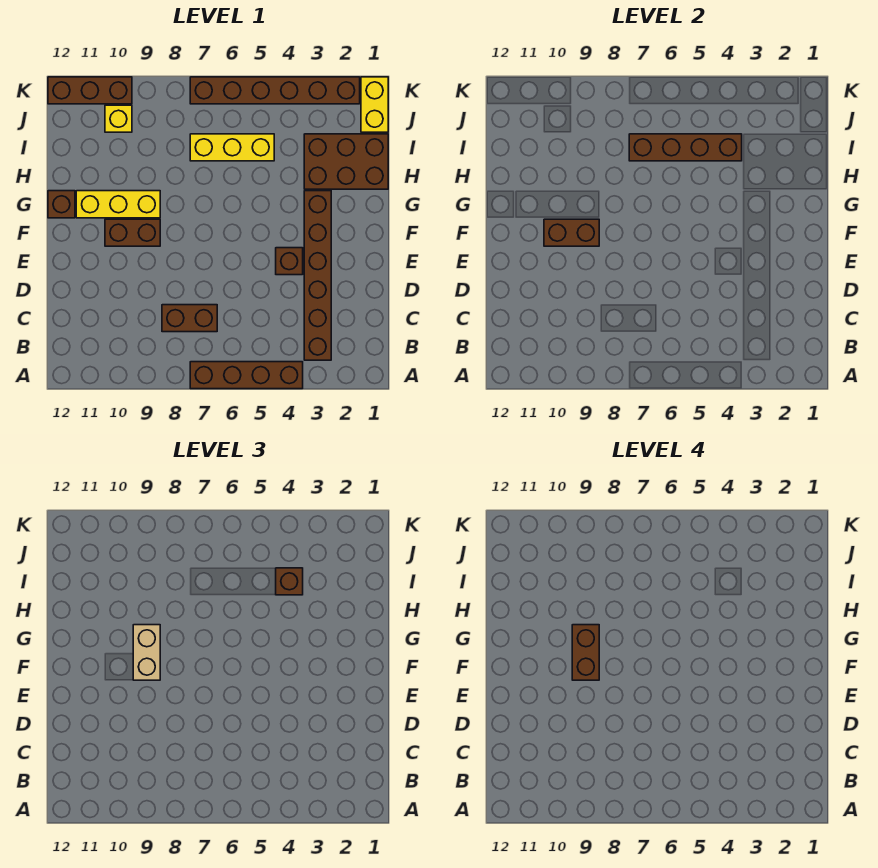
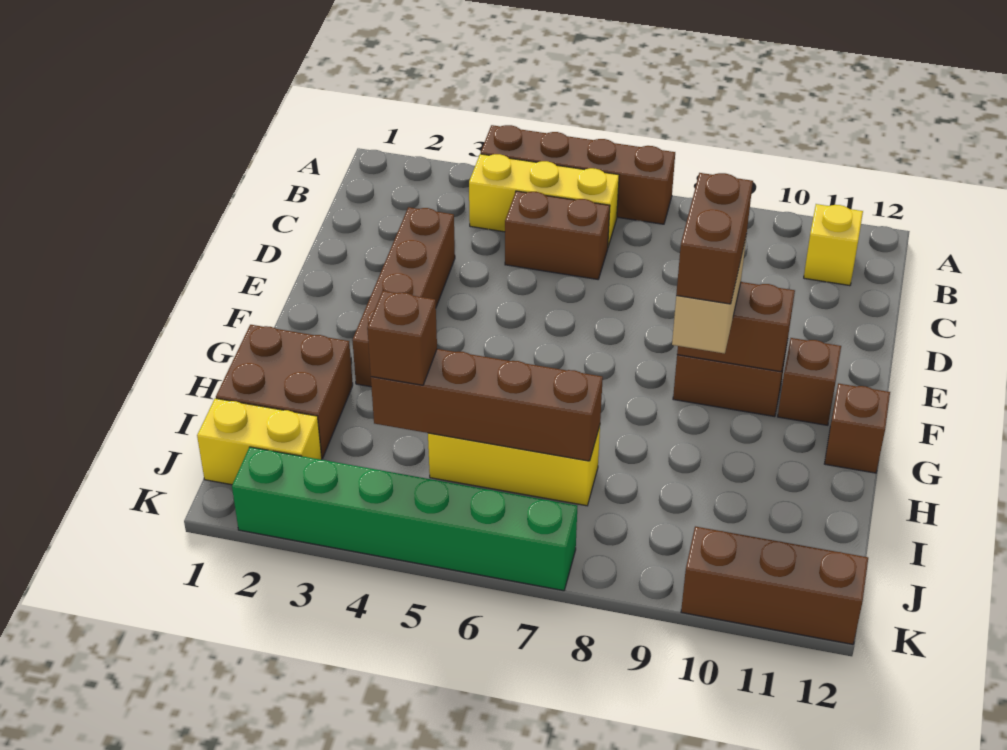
brown 1x6 brick [304,191,331,360] -> brown 1x4 brick [352,207,455,387]
brown 1x2 brick [162,305,217,332] -> brown 1x2 brick moved to [505,191,610,279]
brown 1x1 brick [276,248,303,275] -> brown 1x1 brick moved to [778,338,841,425]
yellow 1x3 brick [76,191,160,218] -> yellow 1x3 brick moved to [469,154,619,246]
brown 2x3 brick [304,134,388,189] -> brown 2x2 brick [216,325,353,459]
yellow 1x2 brick [361,77,388,132] -> yellow 1x2 brick turned to [197,398,322,485]
yellow 1x1 brick [105,105,132,132] -> yellow 1x1 brick moved to [804,204,863,286]
brown 1x6 brick [190,77,360,104] -> green 1x6 brick [232,447,577,591]

